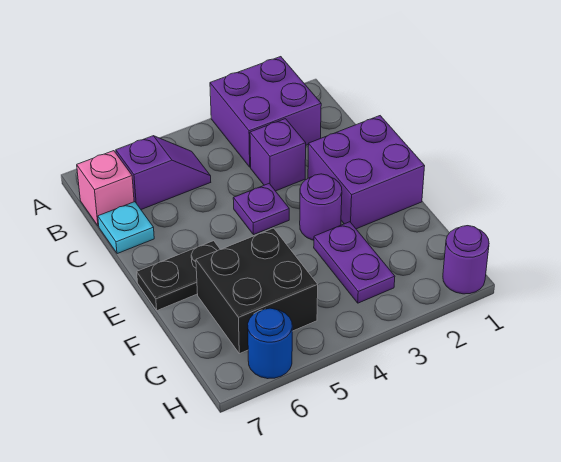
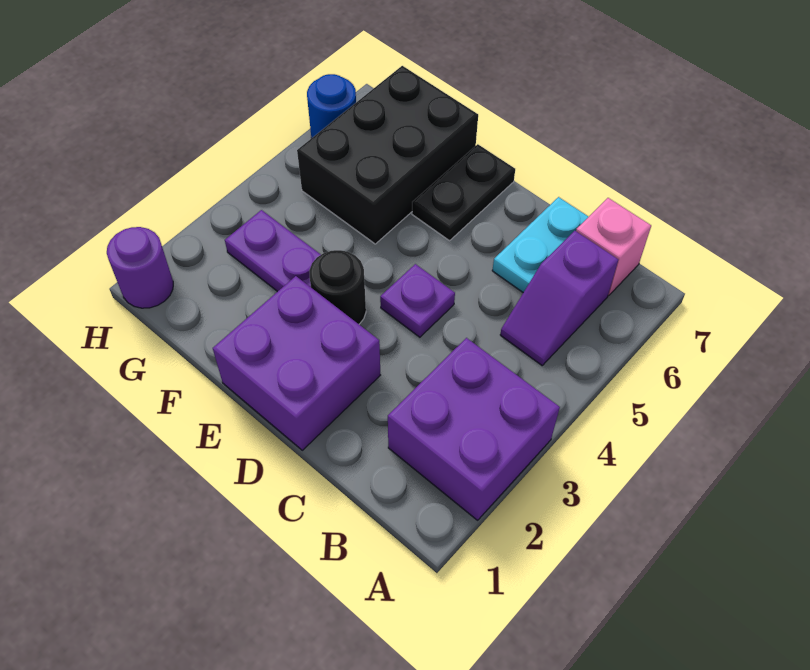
purple 1x1 brick [250,119,306,191] -> none
cyan 1x1 plate [98,202,154,254] -> cyan 1x2 plate [492,197,588,293]
purple 1x1 round brick [300,174,342,240] -> black 1x1 round brick [309,250,366,324]
black 2x2 brick [196,228,318,354] -> black 2x3 brick [297,66,478,244]

